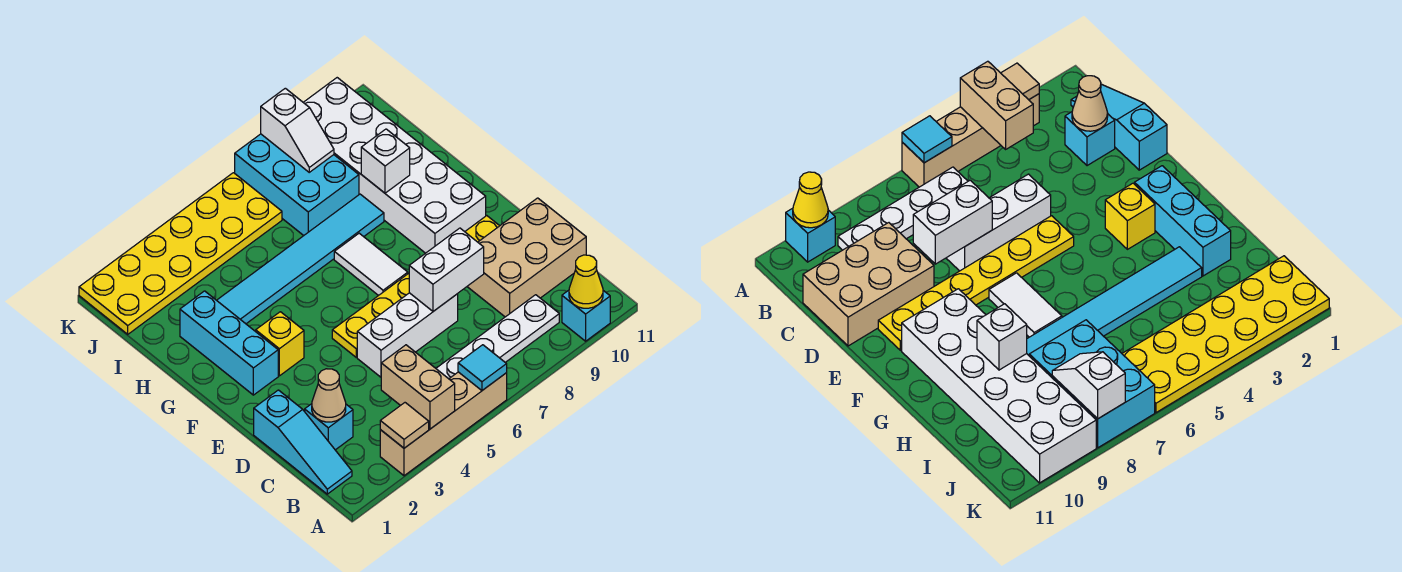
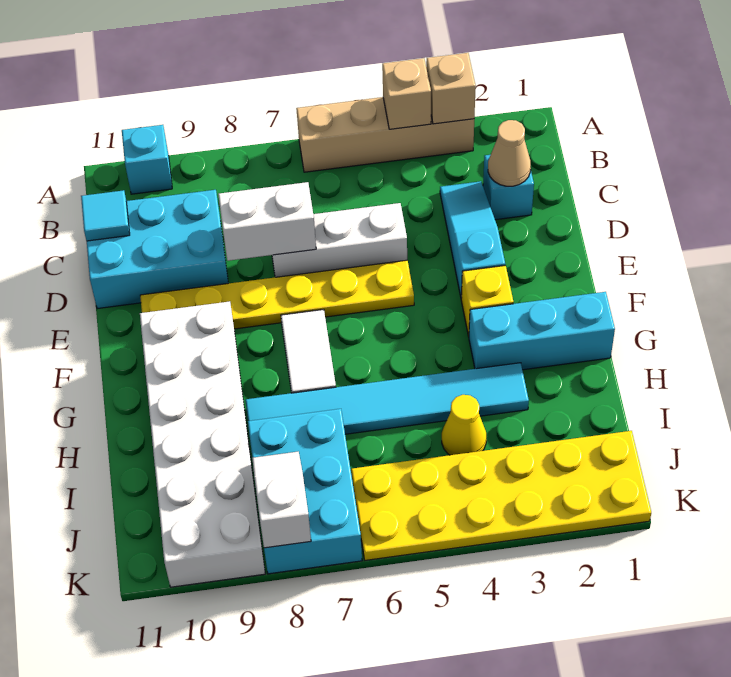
tan 1x1 tile [380,403,429,448] -> tan 1x1 brick [426,53,476,124]
tan 1x2 brick [381,345,455,429] -> tan 1x1 brick [382,58,431,129]
cyan 1x1 tile [458,345,507,390] -> cyan 1x1 tile moved to [81,190,130,241]
yellow 1x1 cone [569,255,603,308] -> yellow 1x1 cone moved to [442,395,486,455]
cyan 1x3 slope [254,390,352,494] -> cyan 1x3 slope moved to [440,181,505,298]
white 1x4 plate [436,295,559,379] -> none
tan 2x3 brick [467,198,586,317] -> cyan 2x3 brick [87,190,228,309]
cyan 1x3 brick [180,291,278,395] -> cyan 1x3 brick turned to [469,292,615,370]
white 1x1 brick [361,129,410,193] -> none

